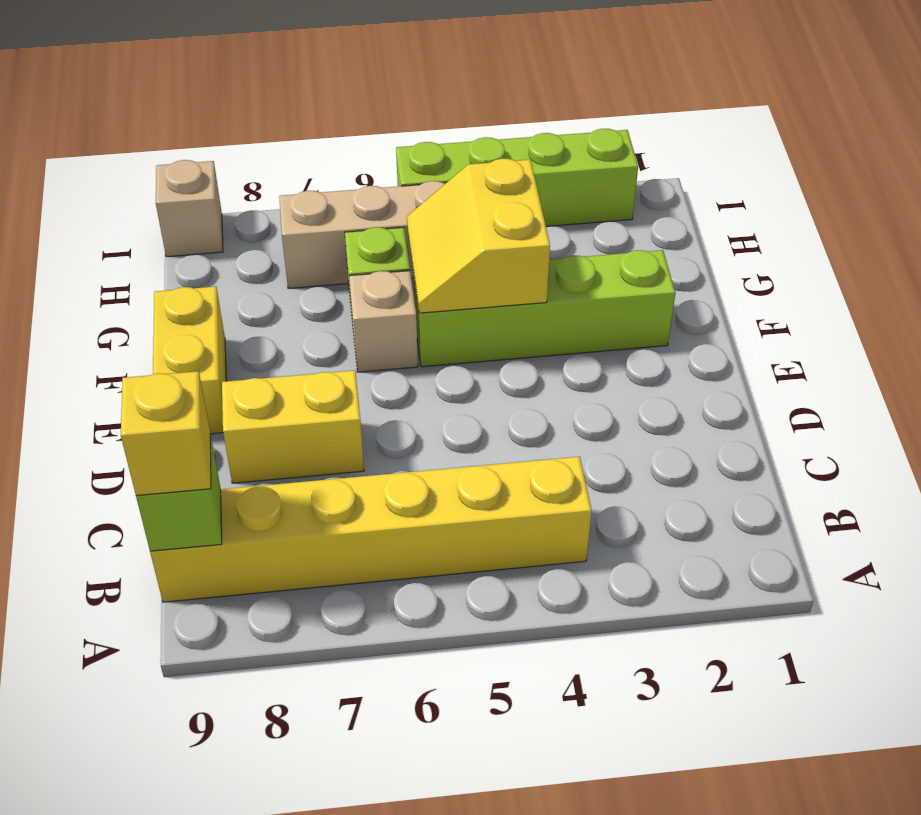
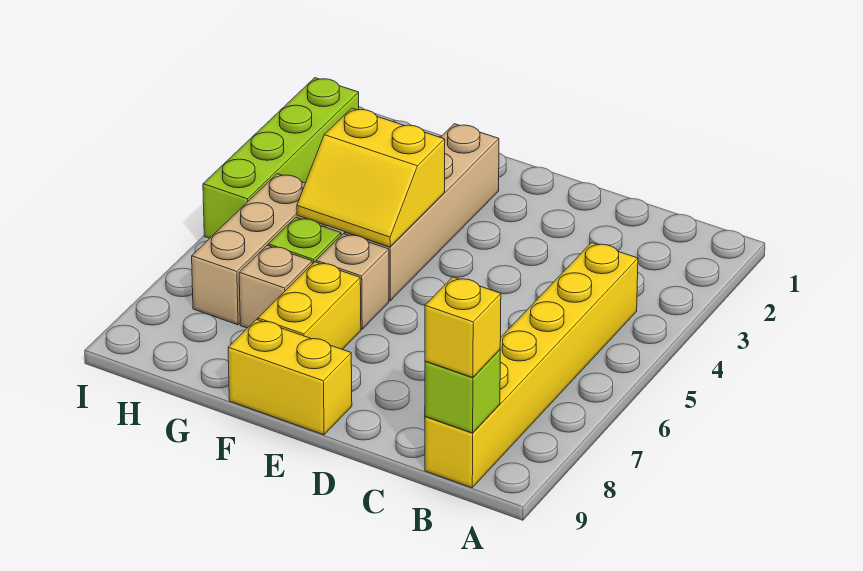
yellow 1x2 brick [222,370,364,483] -> yellow 1x2 brick moved to [258,262,361,350]
lime 1x4 brick [413,250,676,367] -> tan 1x4 brick [345,124,499,301]
tan 1x1 brick [156,160,223,257] -> tan 1x1 brick moved to [239,245,312,328]

